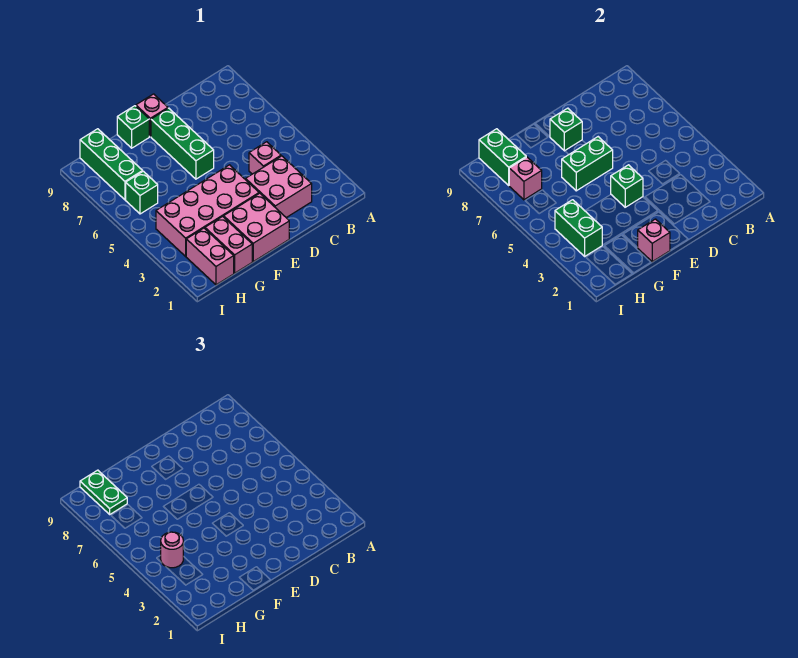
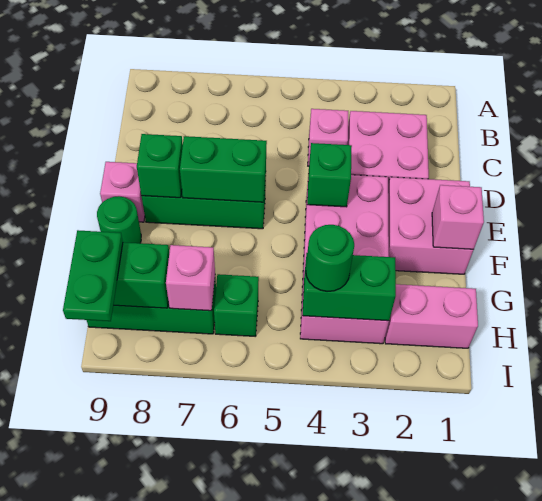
green 1x2 brick [562,137,613,191] -> green 1x2 brick turned to [180,136,267,202]
green 1x1 brick [117,106,149,148] -> green 1x1 round brick [97,196,141,243]
pink 1x2 brick [205,216,252,273] -> none
pink 1x1 round brick [161,532,183,568] -> green 1x1 round brick [306,225,354,292]
green 1x2 plate [80,470,127,514] -> green 1x2 plate turned to [63,230,123,321]

